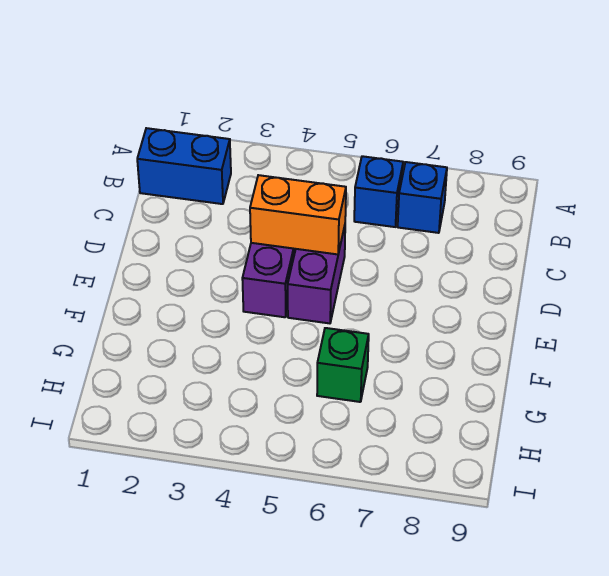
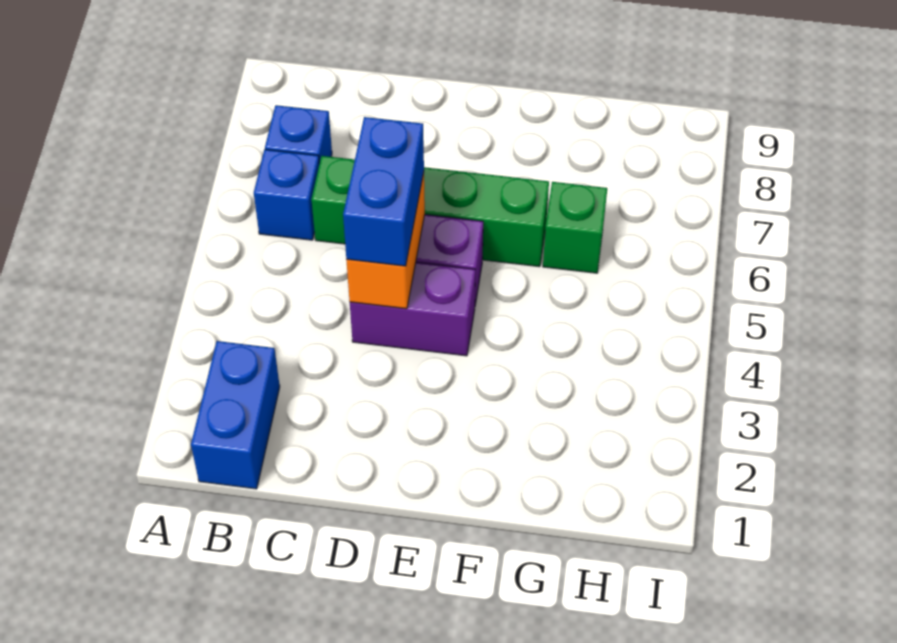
none -> green 1x4 brick [311,156,549,267]
none -> blue 1x2 brick [343,117,424,266]

